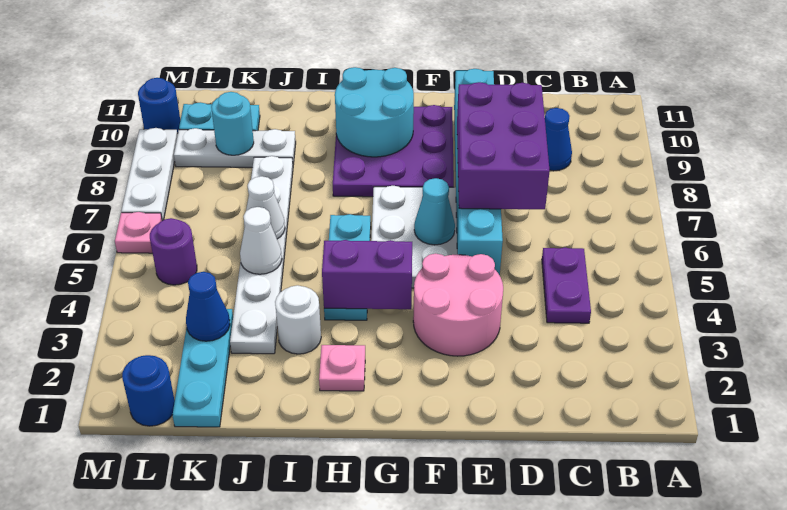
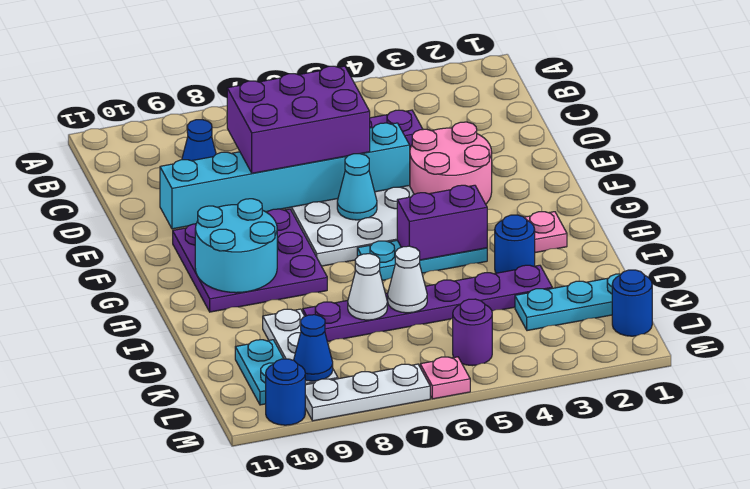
purple 1x2 brick [322,240,412,309] -> purple 1x2 brick turned to [397,185,487,260]
white 1x1 round brick [275,285,321,354] -> blue 1x1 round brick [495,215,535,273]
white 1x6 plate [230,156,293,354] -> purple 1x6 plate [303,265,552,342]
white 1x1 cone [240,207,282,274] -> white 1x1 cone moved to [348,254,387,320]
blue 1x1 cone [186,272,230,341] -> blue 1x1 cone moved to [294,315,333,381]
cyan 1x1 round brick [211,92,254,155] -> none

